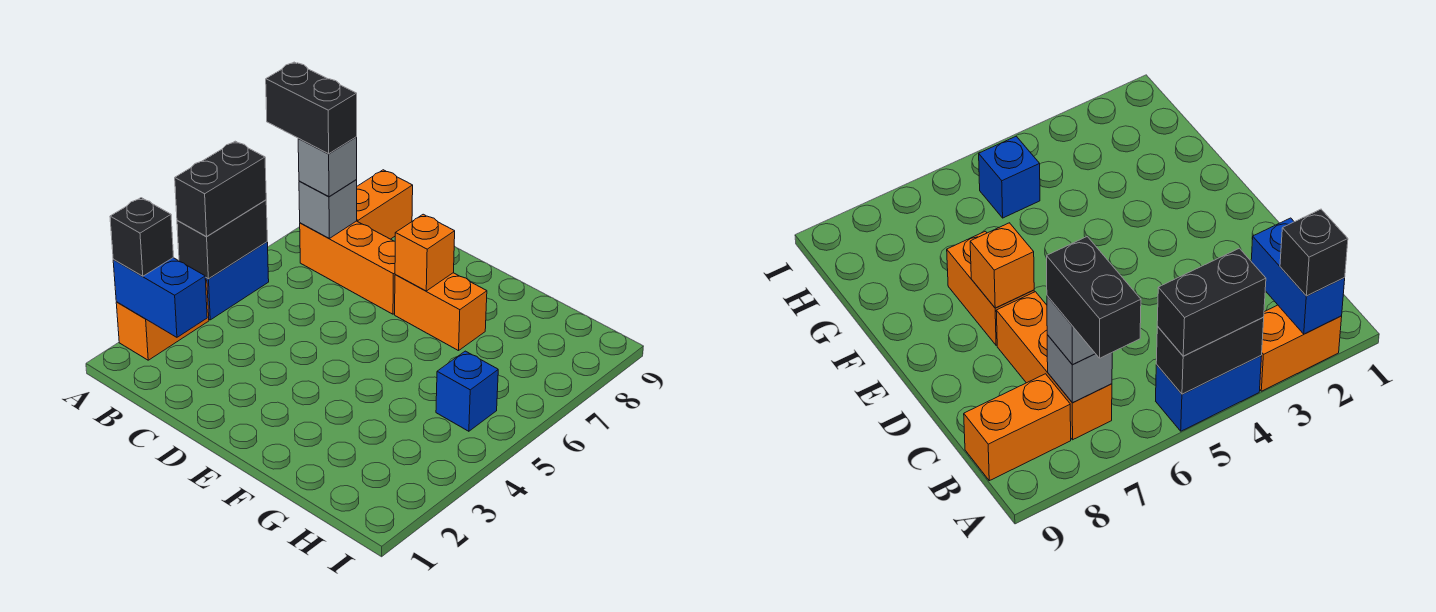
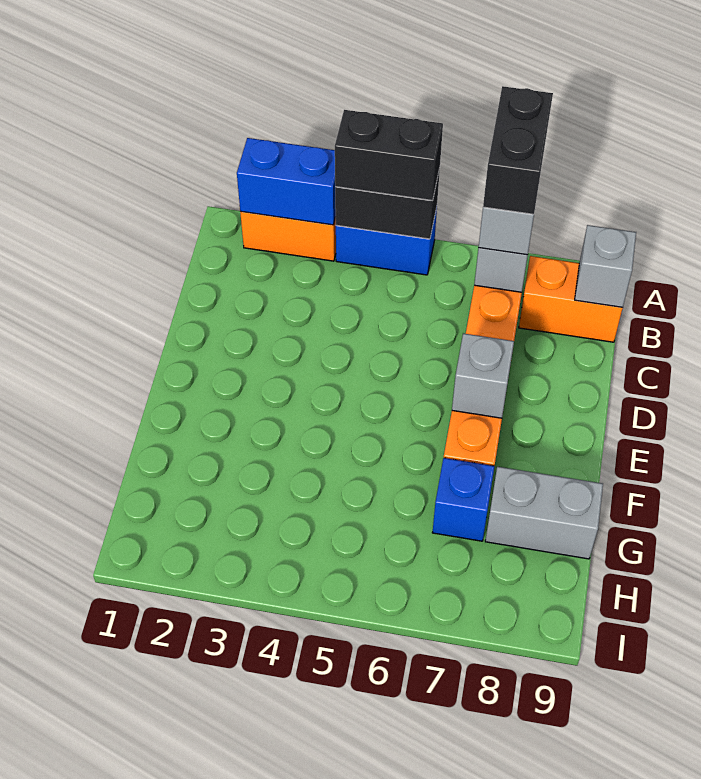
blue 1x2 brick [113,258,207,337] -> blue 1x2 brick turned to [237,138,336,225]
black 1x1 brick [110,198,173,276] -> none
none -> grey 1x1 brick [575,225,636,308]
orange 1x1 brick [395,214,455,291] -> grey 1x1 brick [452,333,514,418]
none -> grey 1x2 brick [485,467,603,559]
blue 1x1 brick [436,351,498,431] -> blue 1x1 brick moved to [432,458,494,541]

